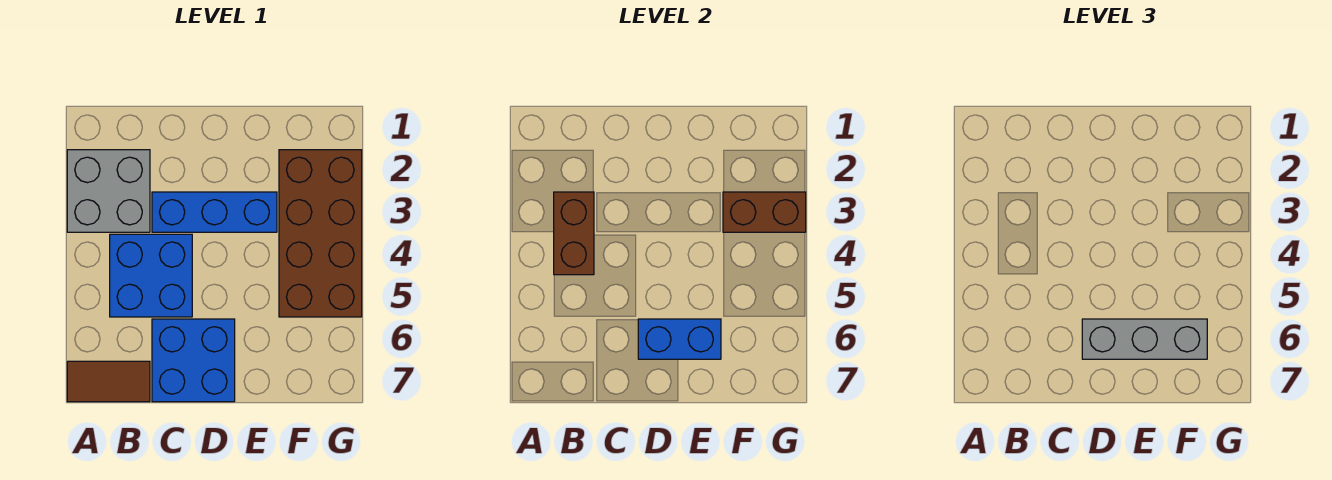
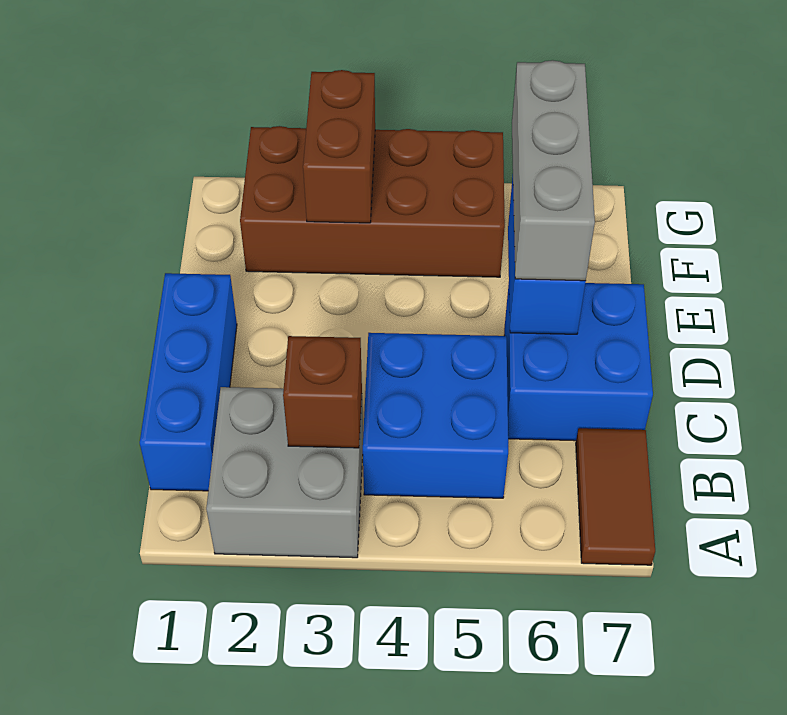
brown 1x2 brick [554,192,594,275] -> brown 1x1 brick [283,336,362,448]
blue 1x3 brick [152,192,277,232] -> blue 1x3 brick moved to [140,273,237,491]

